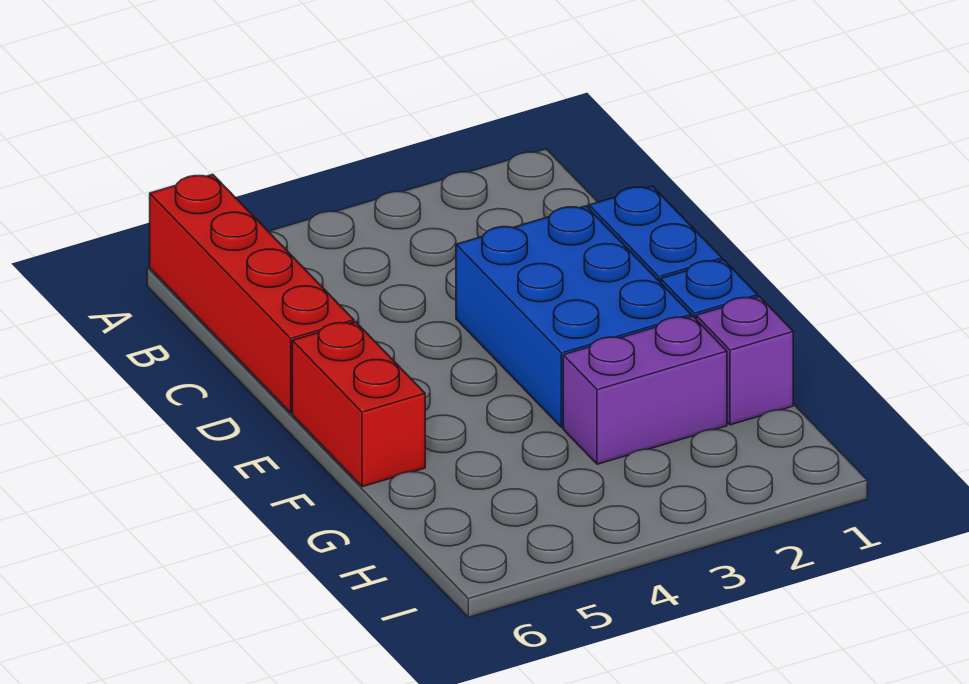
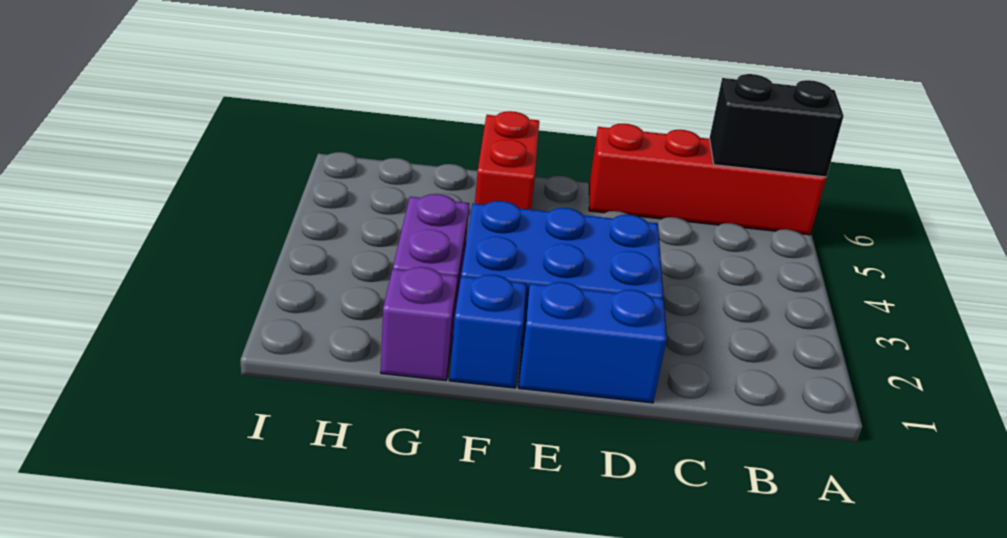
none -> black 1x2 brick [710,74,844,177]
red 1x2 brick [292,322,425,487] -> red 1x2 brick turned to [475,111,539,210]

